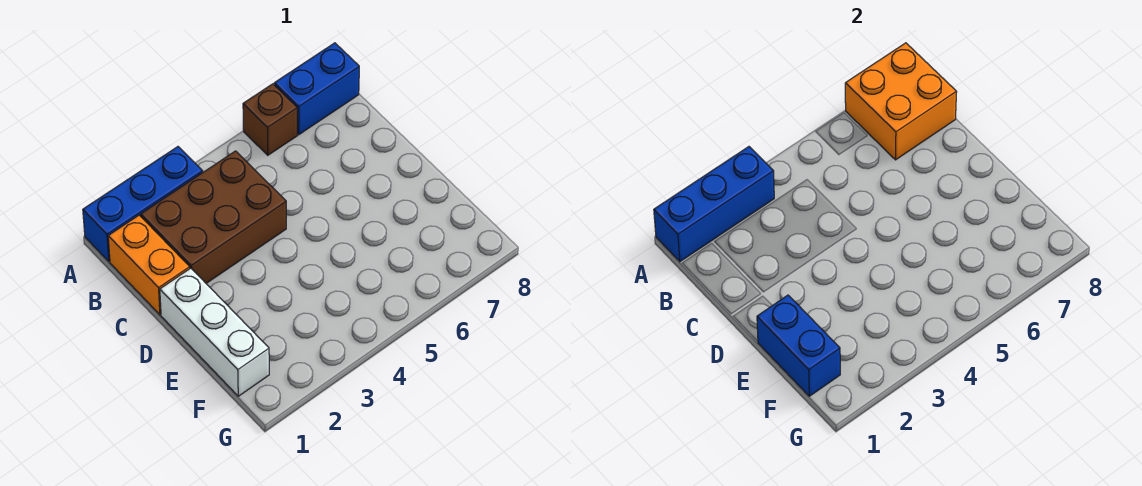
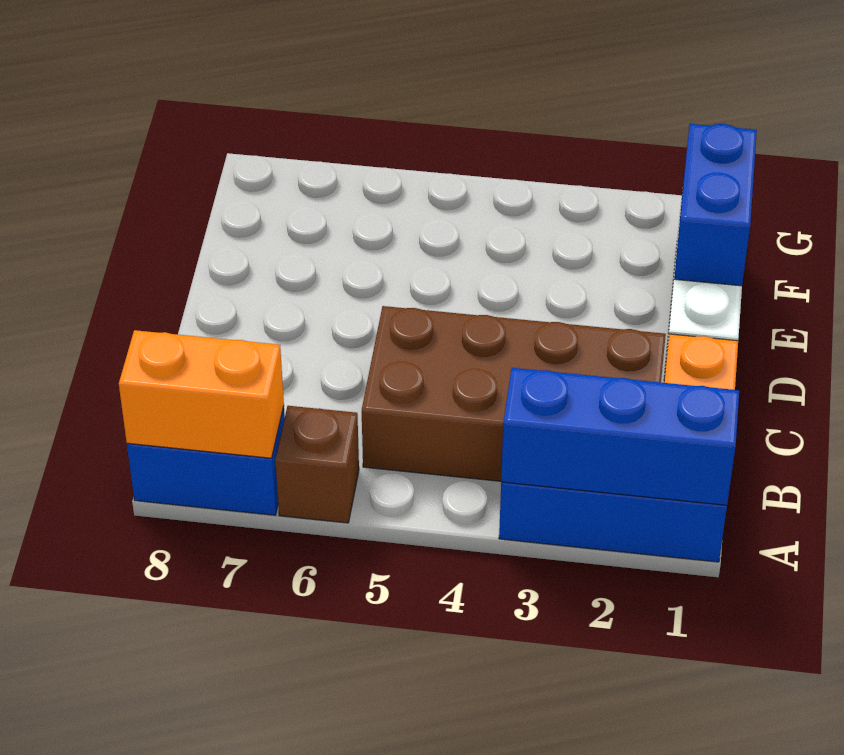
orange 2x2 brick [845,43,957,160] -> orange 1x2 brick [119,330,284,458]
brown 2x3 brick [141,151,286,283] -> brown 2x4 brick [362,306,666,481]

